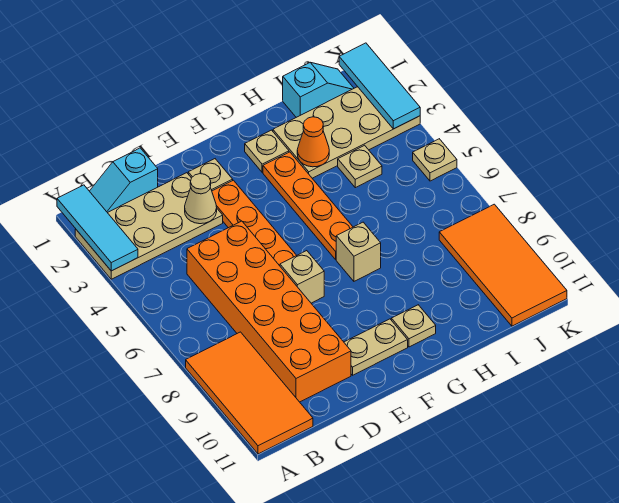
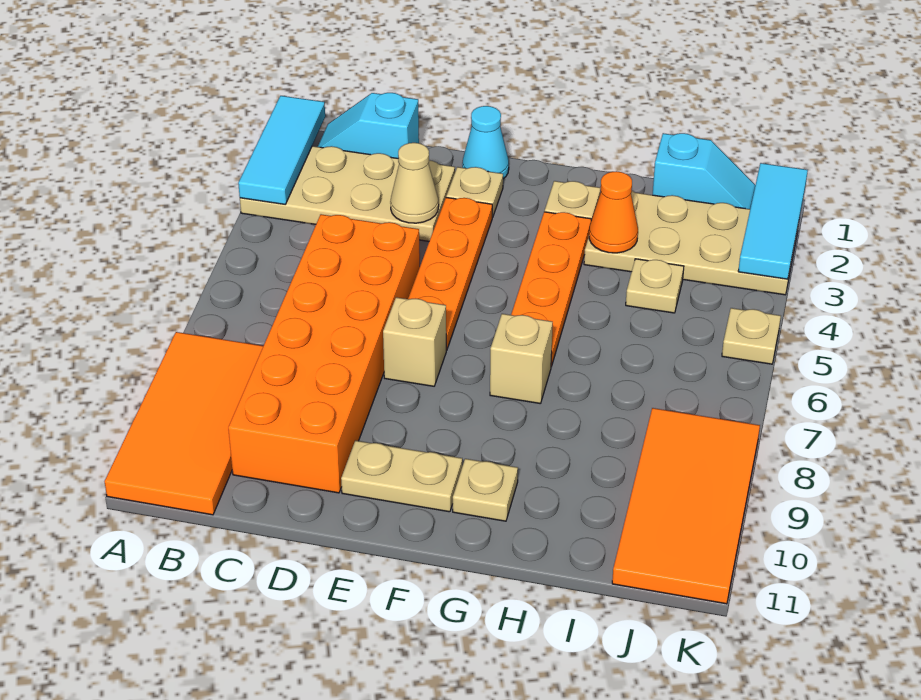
none -> cyan 1x1 cone [462,106,509,179]

